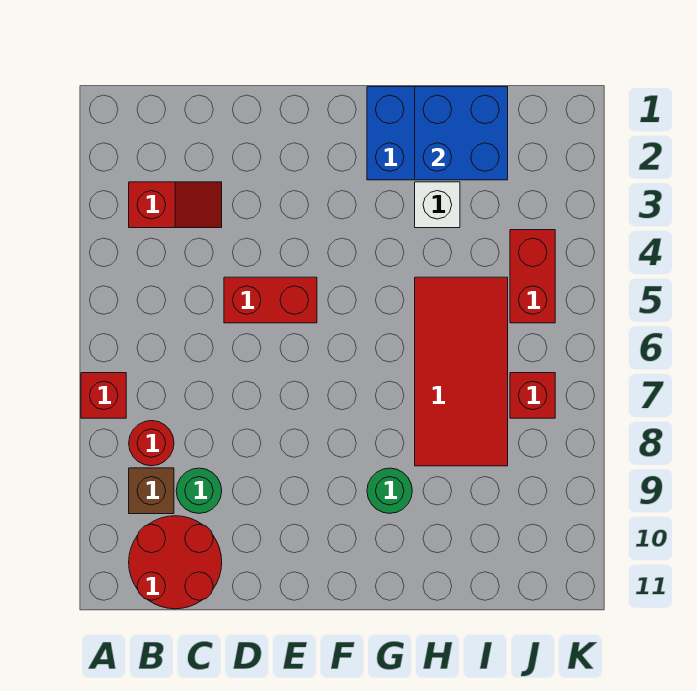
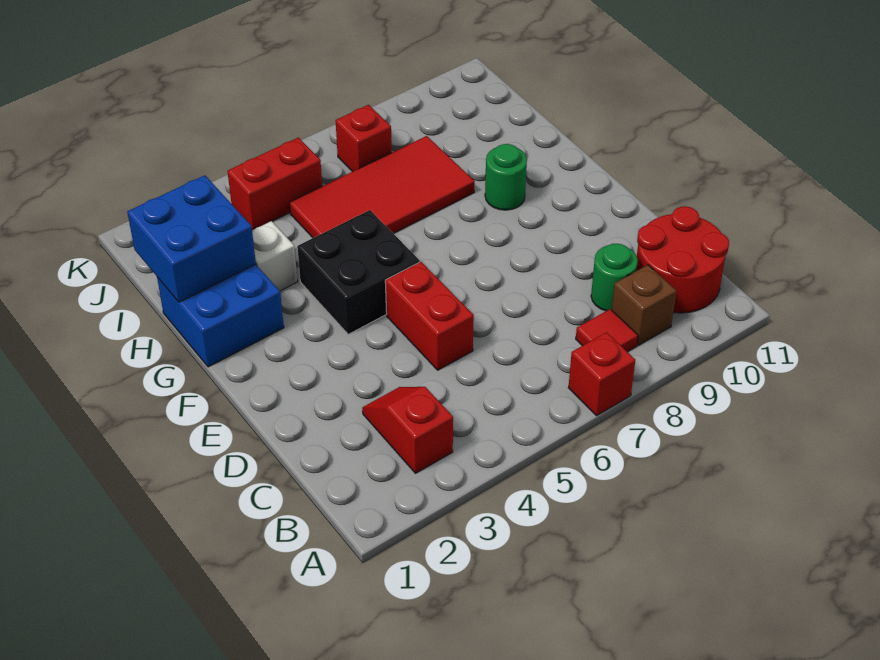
red 1x1 round brick [129,421,174,466] -> red 1x1 tile [576,309,638,352]
none -> black 2x2 brick [297,210,420,334]

